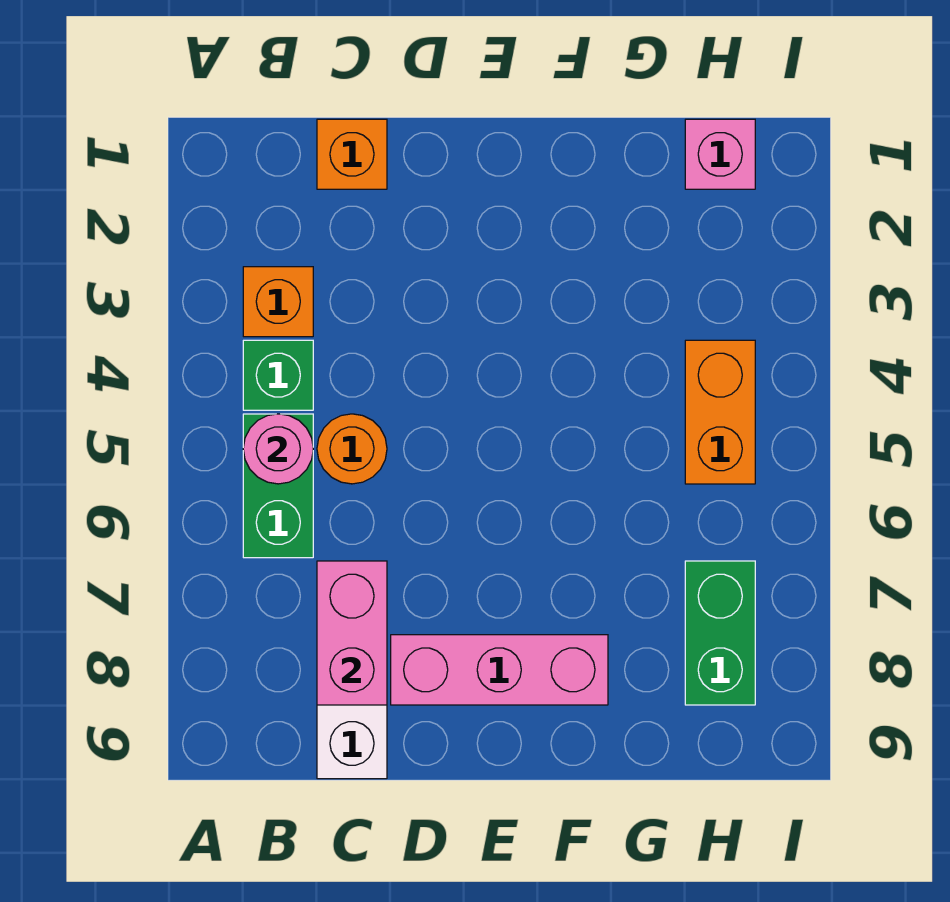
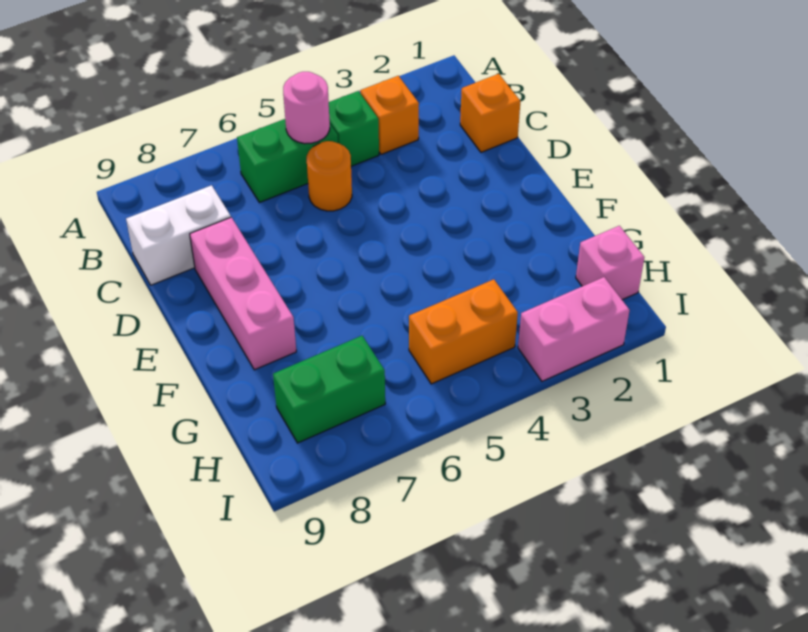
pink 1x2 brick [317,561,387,705] -> pink 1x2 brick moved to [518,277,630,381]

